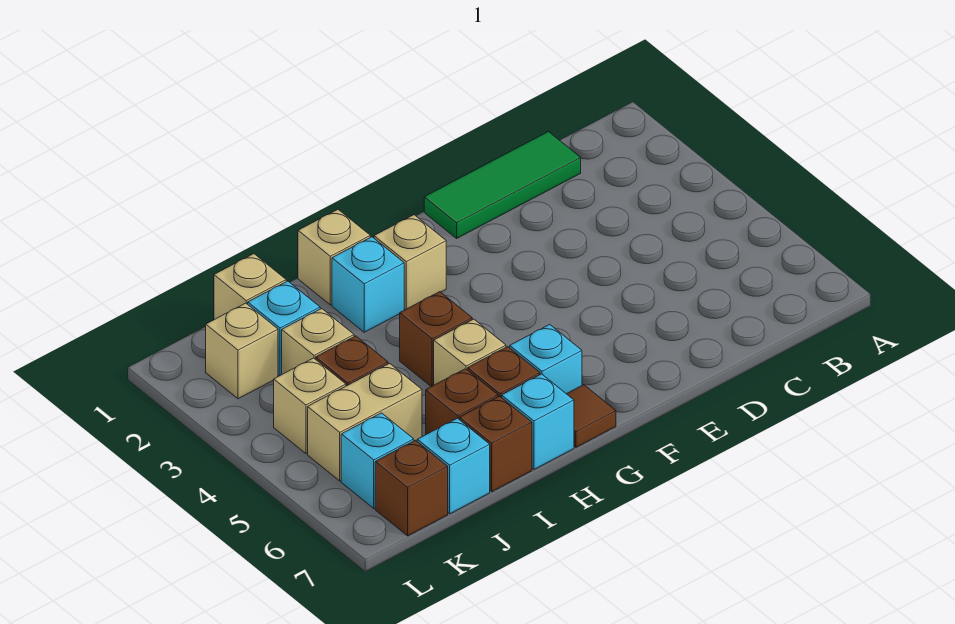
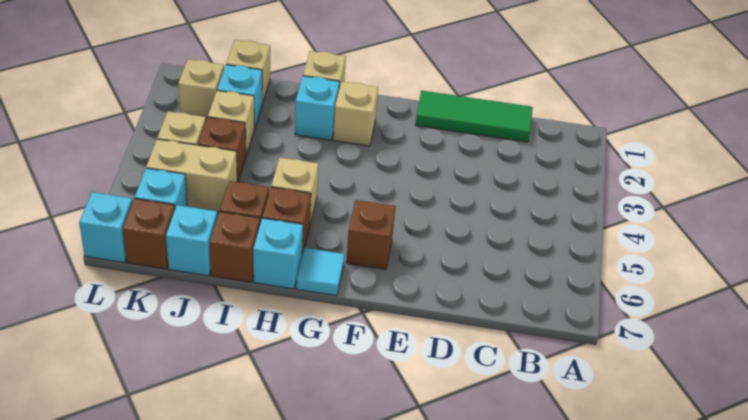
cyan 1x1 brick [510,324,582,394] -> cyan 1x1 brick moved to [79,192,132,262]
brown 1x1 tile [567,385,616,447] -> cyan 1x1 tile [296,248,345,296]
brown 1x1 brick [400,292,472,387] -> brown 1x1 brick moved to [346,200,395,269]

